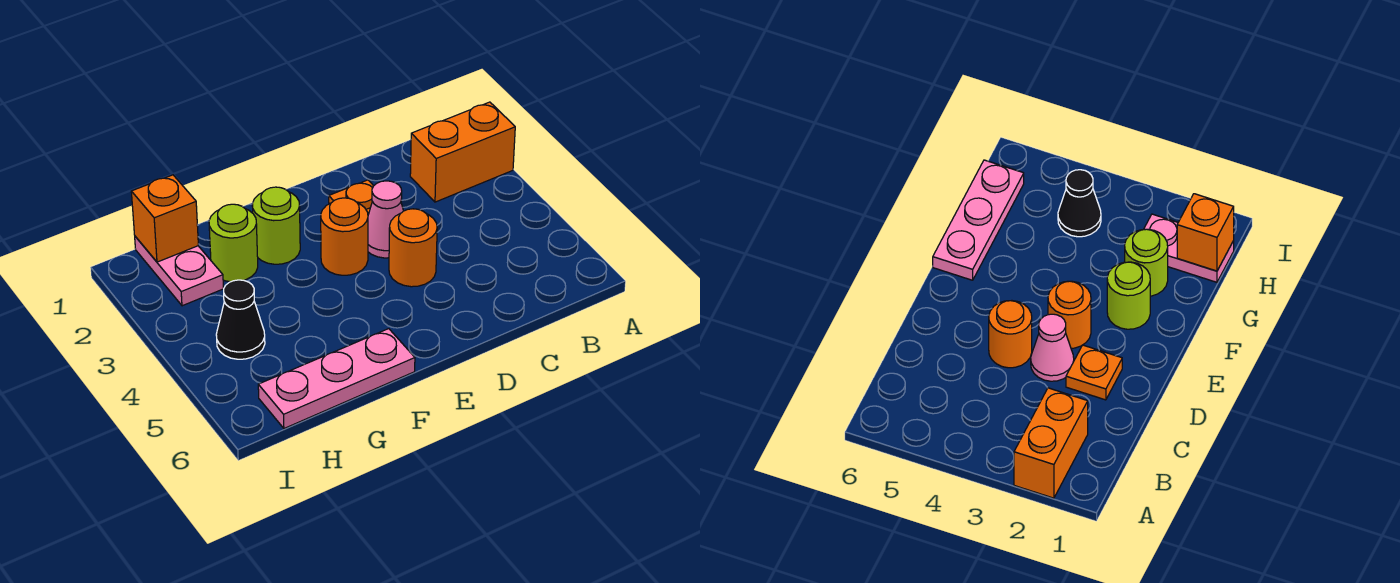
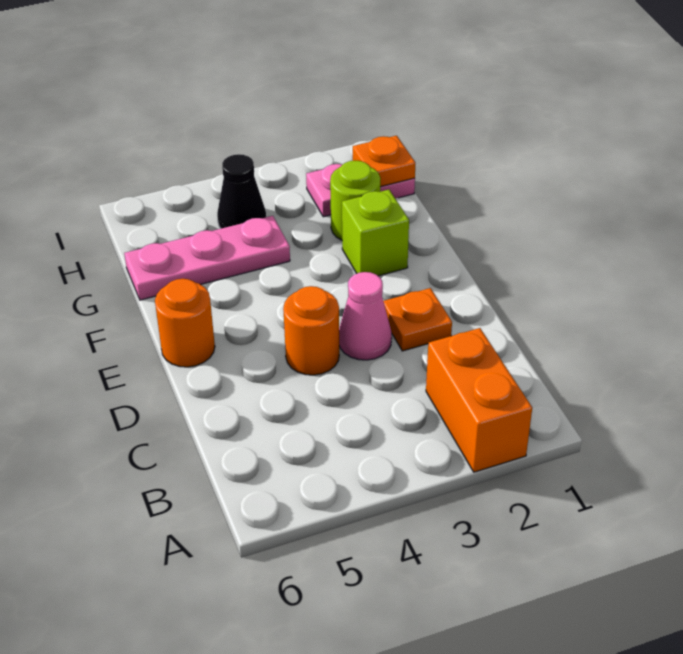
orange 1x1 round brick [321,198,368,275] -> orange 1x1 round brick moved to [155,279,215,367]
lime 1x1 round brick [252,187,300,264] -> lime 1x1 brick [342,190,409,276]
pink 1x3 plate [258,329,415,428] -> pink 1x3 plate turned to [124,216,290,300]
orange 1x1 brick [131,175,198,262] -> orange 1x1 plate [353,136,415,187]

